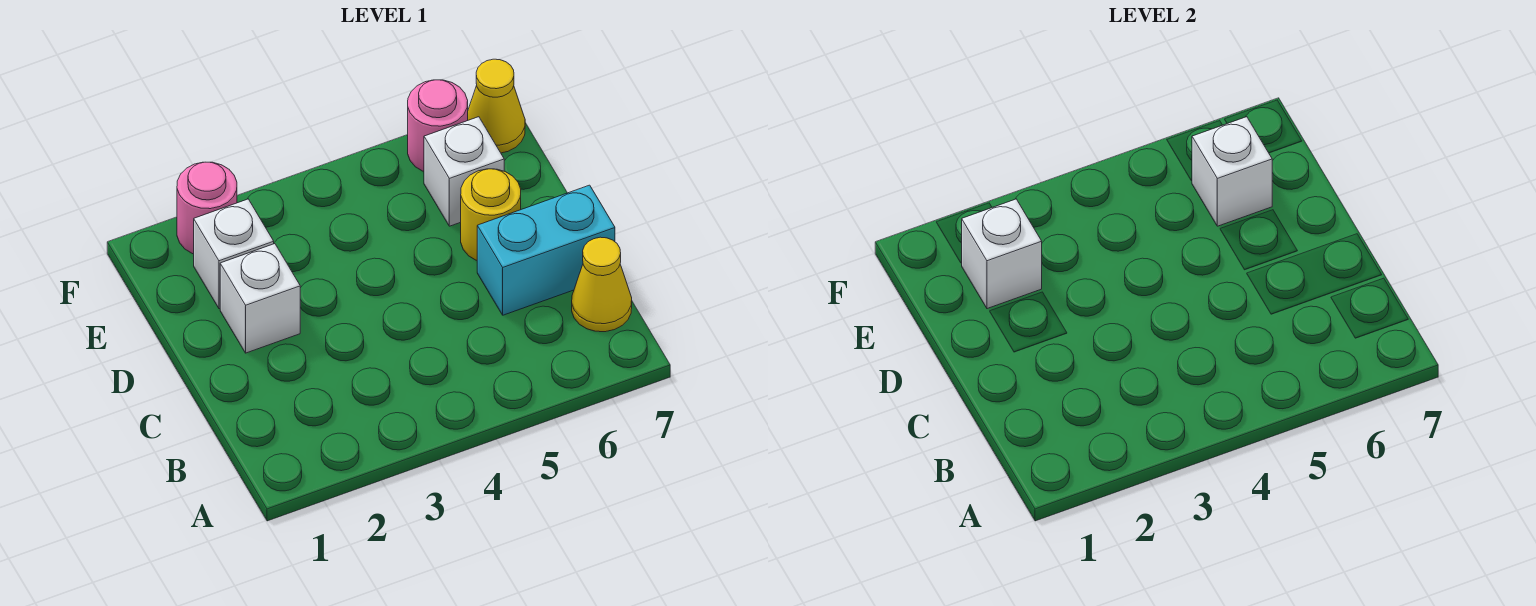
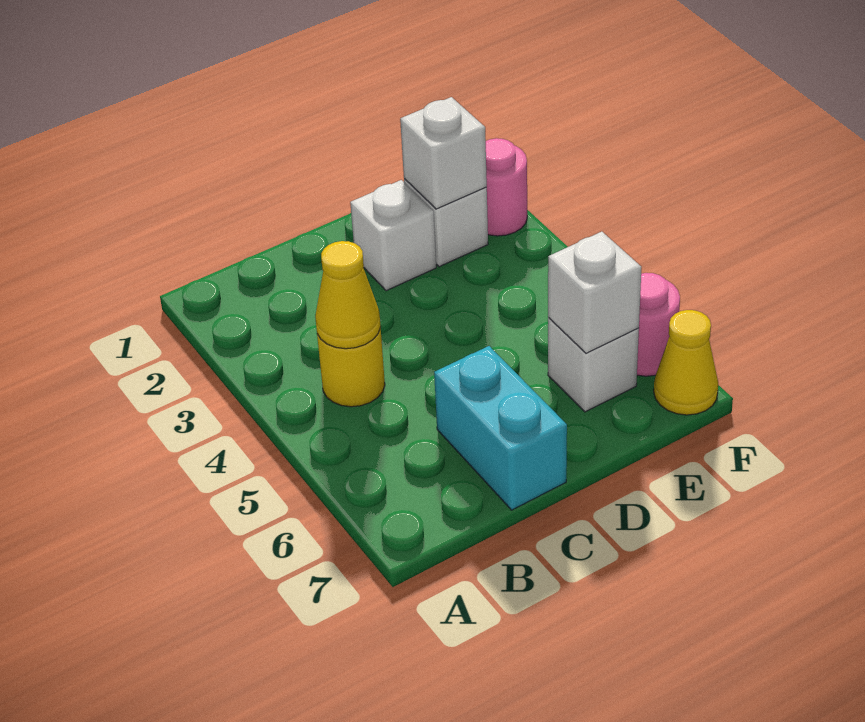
yellow 1x1 cone [572,237,632,332] -> yellow 1x1 cone moved to [315,241,381,349]
yellow 1x1 round brick [461,169,521,260] -> yellow 1x1 round brick moved to [317,328,385,407]

